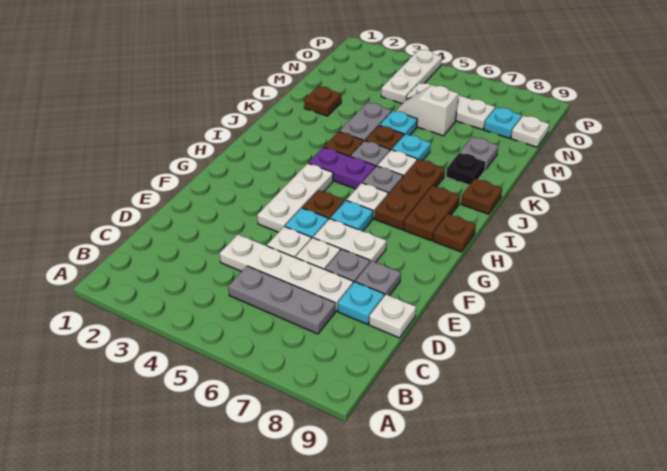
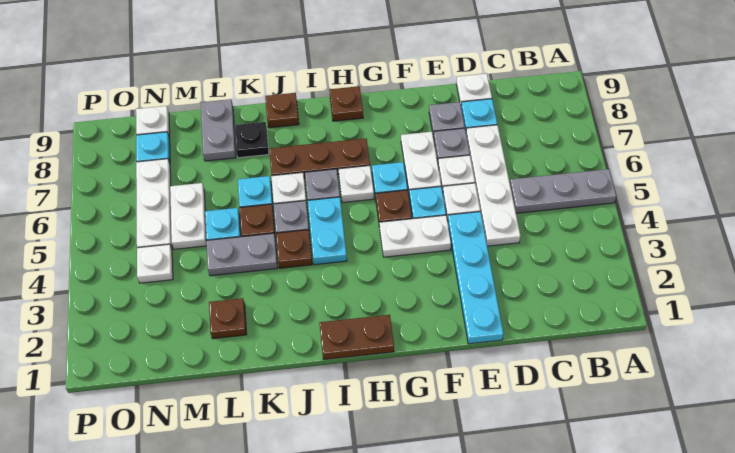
grey 1x3 plate [228,266,335,334] -> grey 1x3 plate turned to [510,169,616,213]
none -> cyan 1x4 plate [447,212,504,344]
white 1x3 plate [257,163,333,232] -> white 1x2 plate [379,215,451,257]
brown 1x2 plate [403,186,460,240] -> brown 1x2 plate moved to [320,315,394,360]
purple 1x2 plate [309,147,375,189] -> cyan 1x2 plate [308,197,347,265]
grey 1x1 plate [460,137,498,170] -> grey 1x2 plate [201,99,236,161]
white 1x2 slope [395,85,458,136] -> white 1x2 plate [170,183,207,249]
white 1x3 plate [381,50,442,104] -> white 1x1 plate [137,244,173,283]

